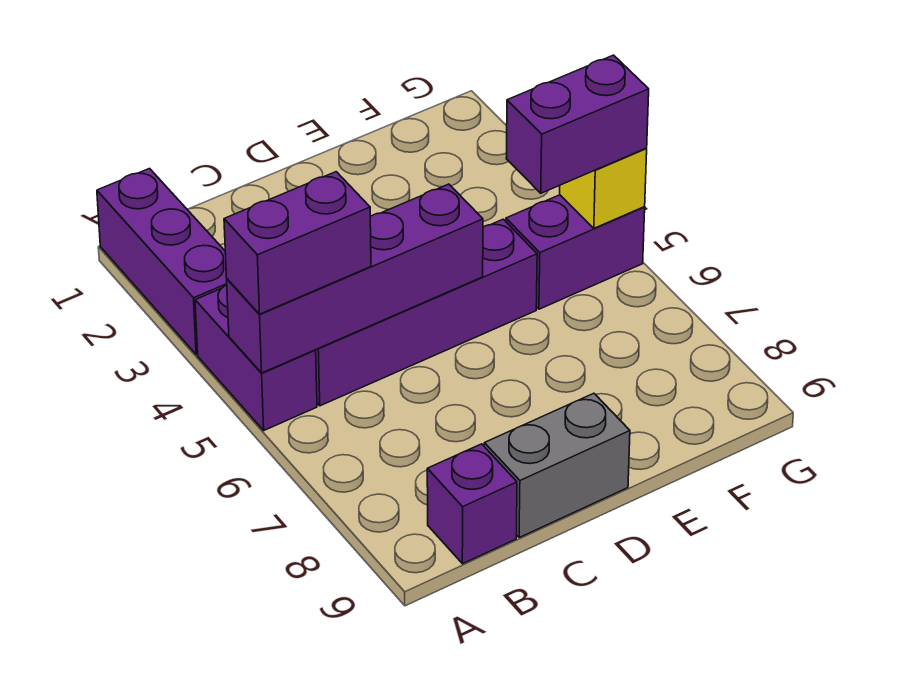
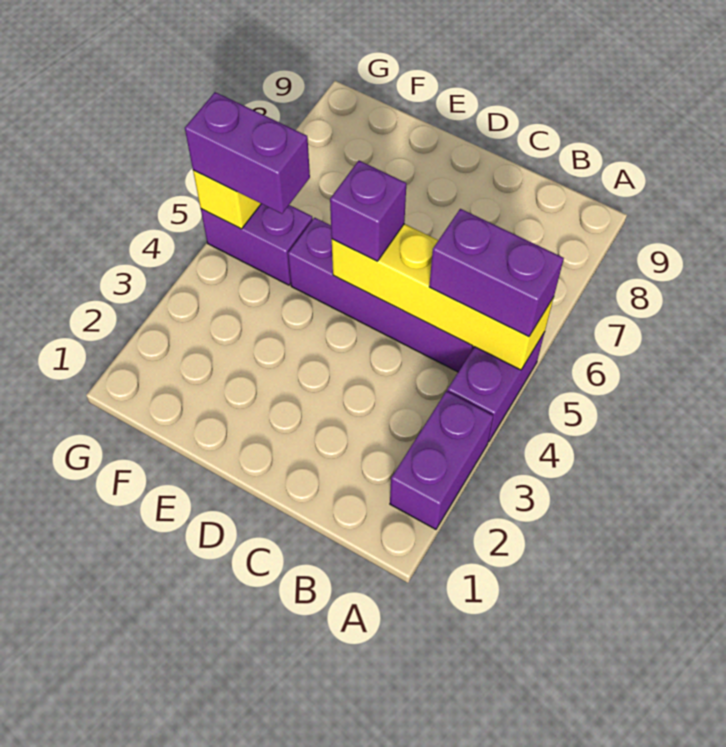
purple 1x3 brick [97,169,227,354] -> purple 1x2 brick [390,391,493,529]
purple 1x4 brick [227,184,483,373] -> yellow 1x4 brick [332,224,554,370]
purple 1x1 brick [427,444,517,564] -> purple 1x1 brick moved to [330,161,406,261]
grey 1x2 brick [484,393,630,538] -> none

